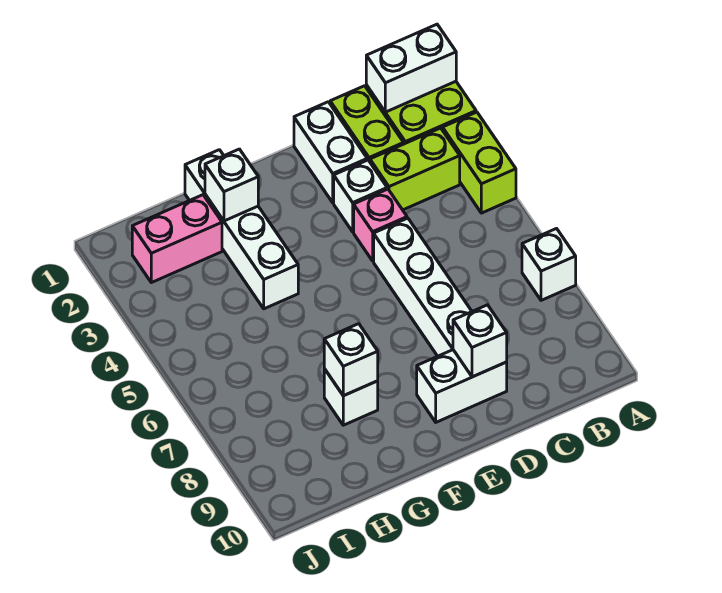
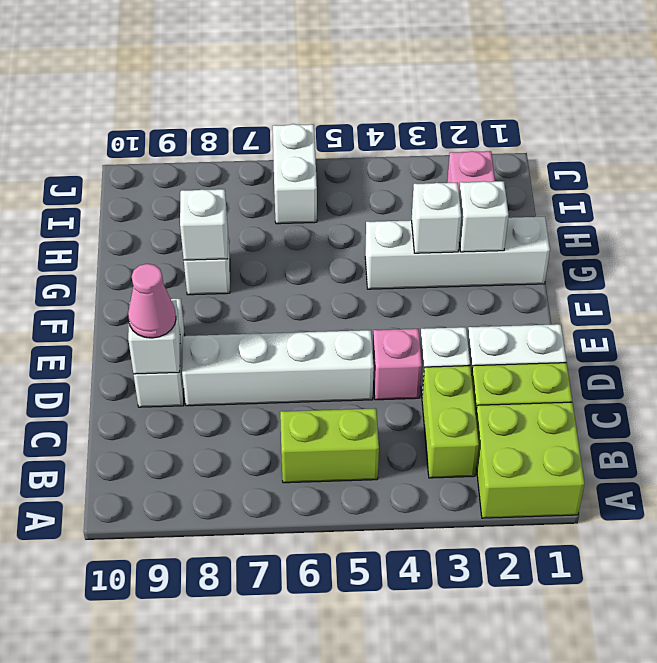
white 1x2 brick [366,24,456,112] -> white 1x2 brick moved to [273,124,317,224]
lime 1x2 brick [443,112,516,213] -> lime 1x2 brick moved to [280,408,379,483]
white 1x1 brick [522,229,576,300] -> white 1x1 brick moved to [412,183,461,253]
none -> pink 1x1 cone [128,264,176,338]

